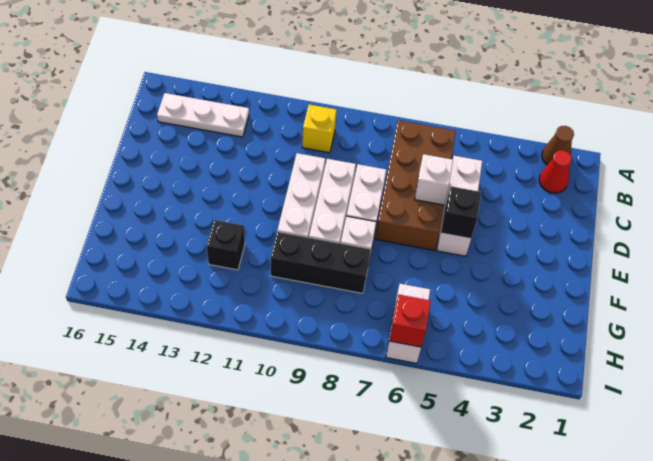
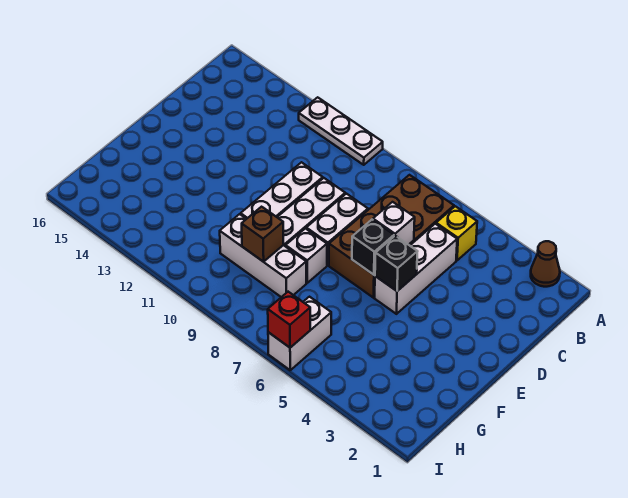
red 1x1 cone [539,150,572,193] -> none
yellow 1x1 brick [302,105,337,153] -> yellow 1x1 brick moved to [436,206,477,260]
white 1x3 plate [157,93,249,137] -> white 1x3 plate moved to [299,97,383,165]
black 1x3 brick [271,232,371,293] -> white 1x3 brick [220,214,306,297]
none -> brown 1x1 brick [242,207,284,262]
black 1x1 brick [207,220,245,270] -> black 1x1 brick moved to [352,220,394,275]

